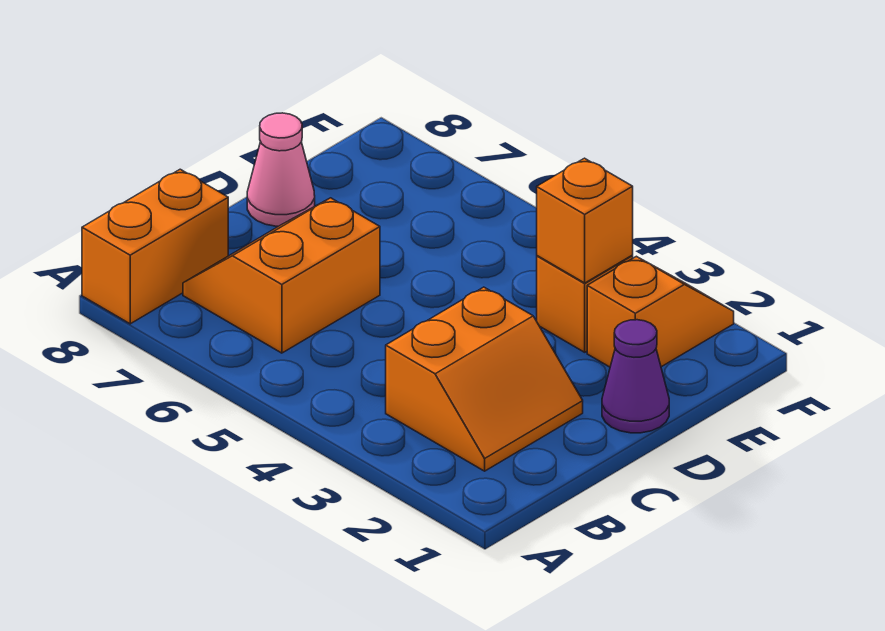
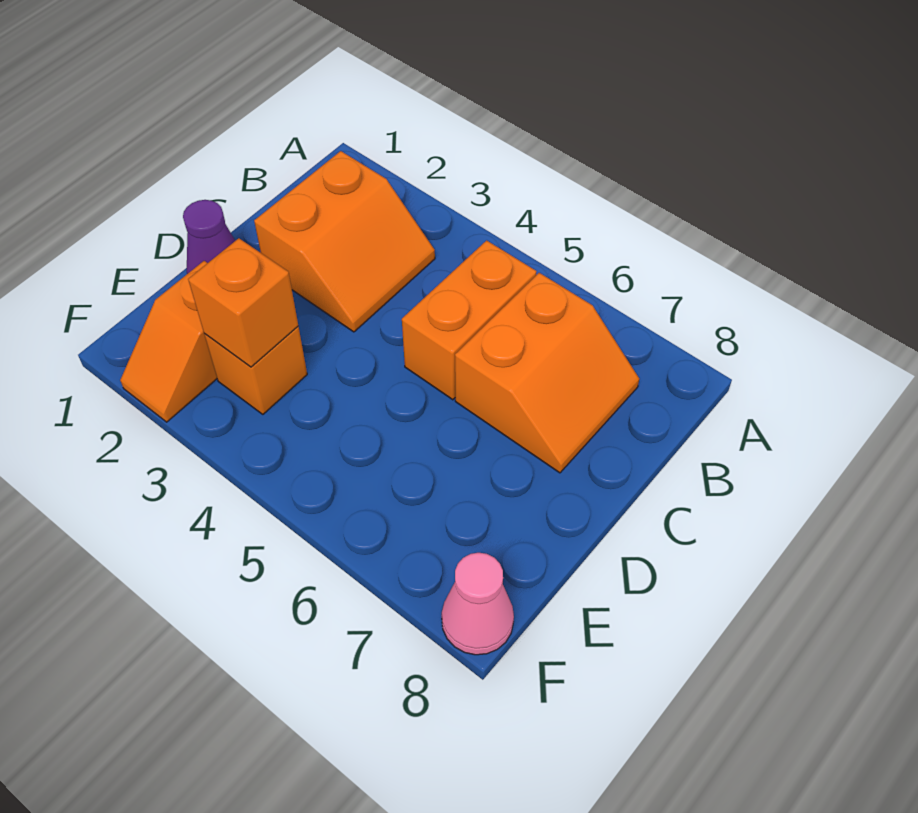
orange 1x2 brick [82,169,228,324] -> orange 1x2 brick moved to [402,240,537,400]
orange 2x2 slope [386,287,583,471] -> orange 2x2 slope turned to [254,151,435,332]
pink 1x1 cone [247,113,315,226] -> pink 1x1 cone moved to [442,553,514,655]

